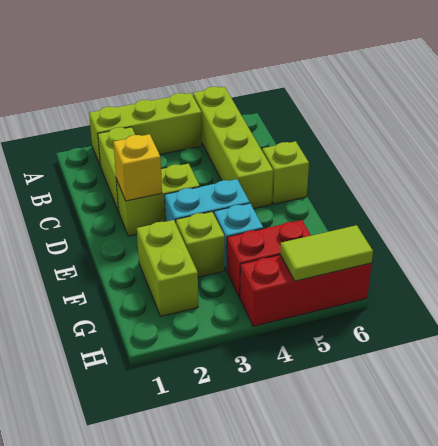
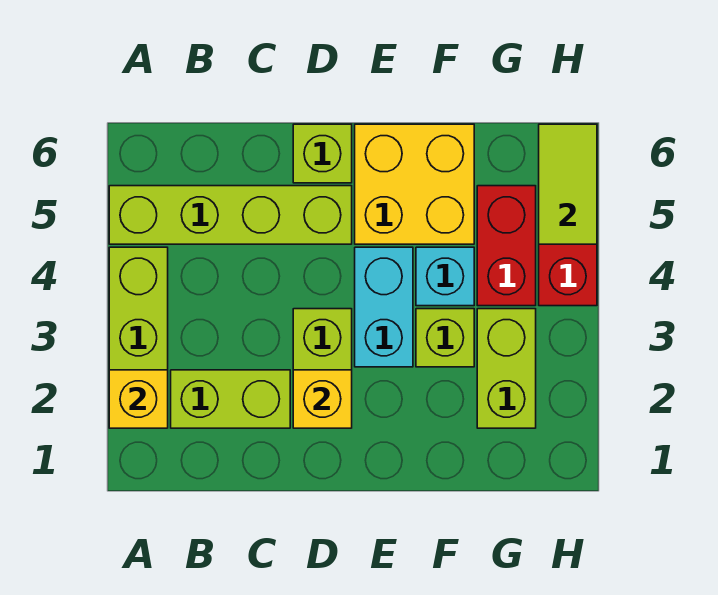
none -> yellow 1x1 brick [109,370,168,428]
none -> yellow 2x2 brick [355,124,474,244]
lime 1x2 brick [137,220,198,316] -> lime 1x2 brick turned to [477,309,536,428]

